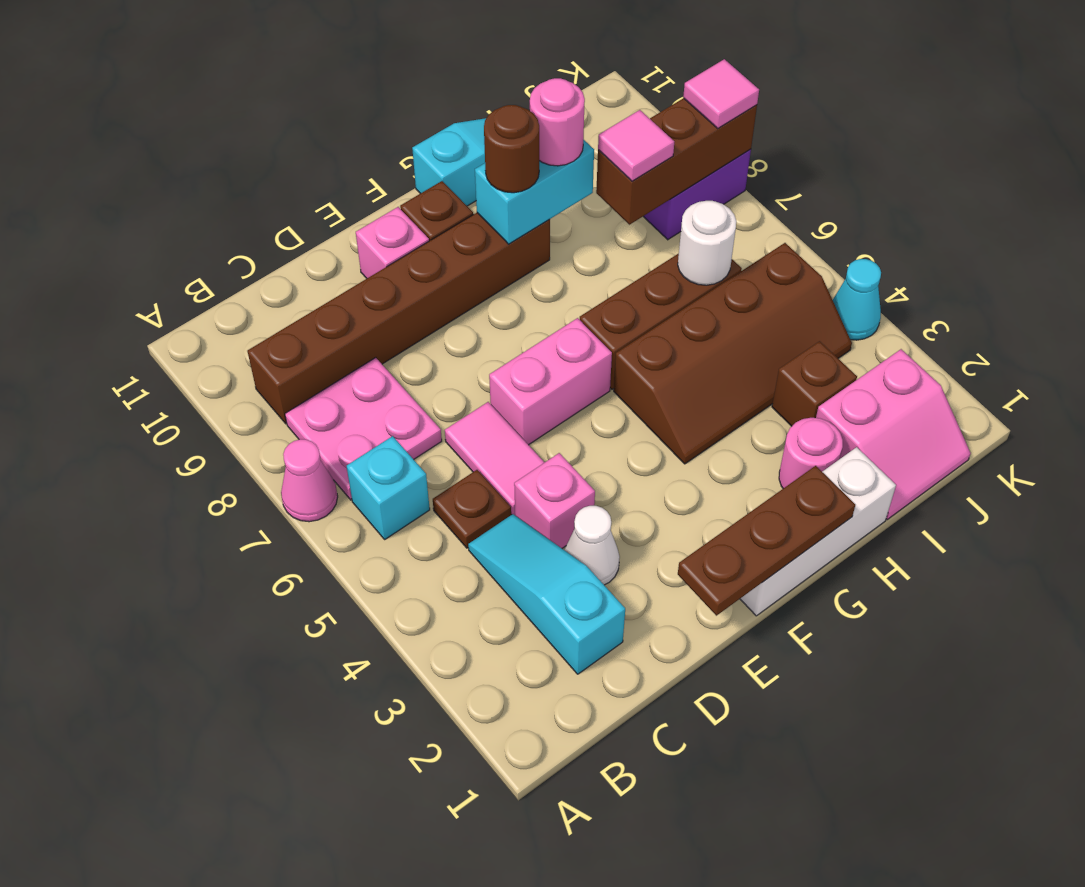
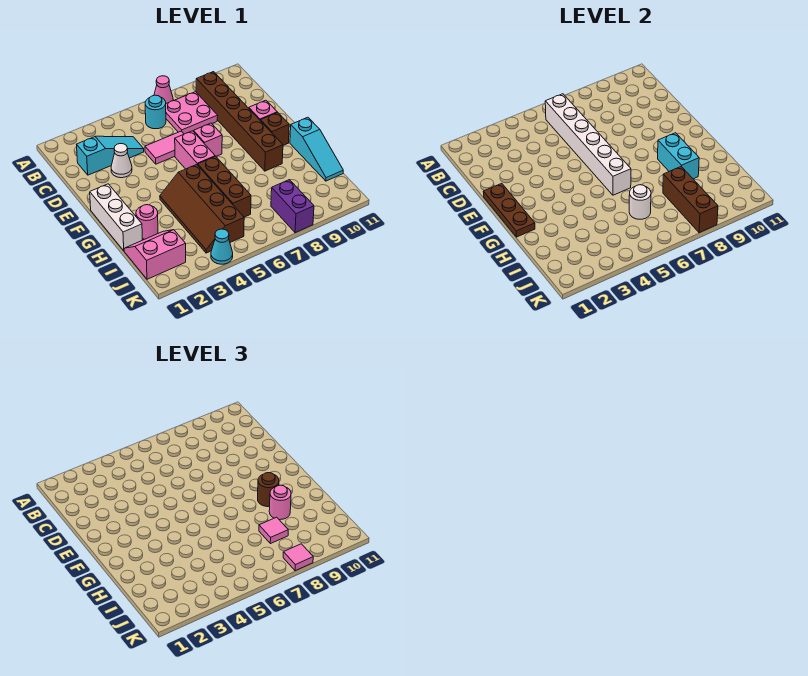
cyan 1x1 brick [347,436,430,539] -> cyan 1x1 round brick [145,95,166,129]
none -> white 1x6 brick [545,94,631,195]
brown 1x1 plate [433,470,511,548] -> none
pink 1x1 brick [514,453,595,548] -> pink 1x1 brick moved to [193,123,222,156]
pink 2x2 slope [816,349,971,519] -> pink 2x2 slope turned to [124,230,186,279]
brown 1x1 brick [772,341,857,426] -> none

